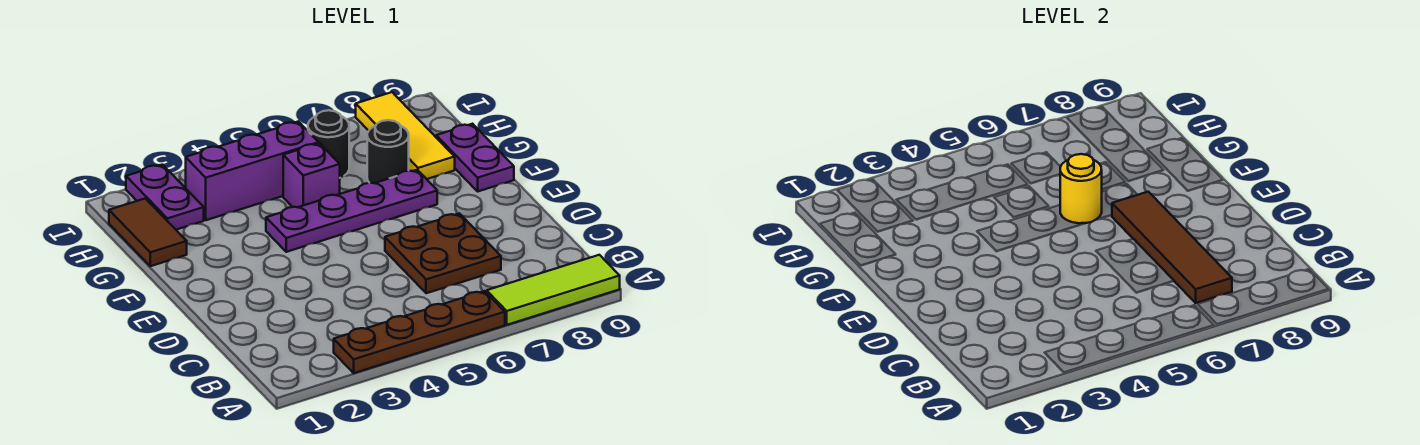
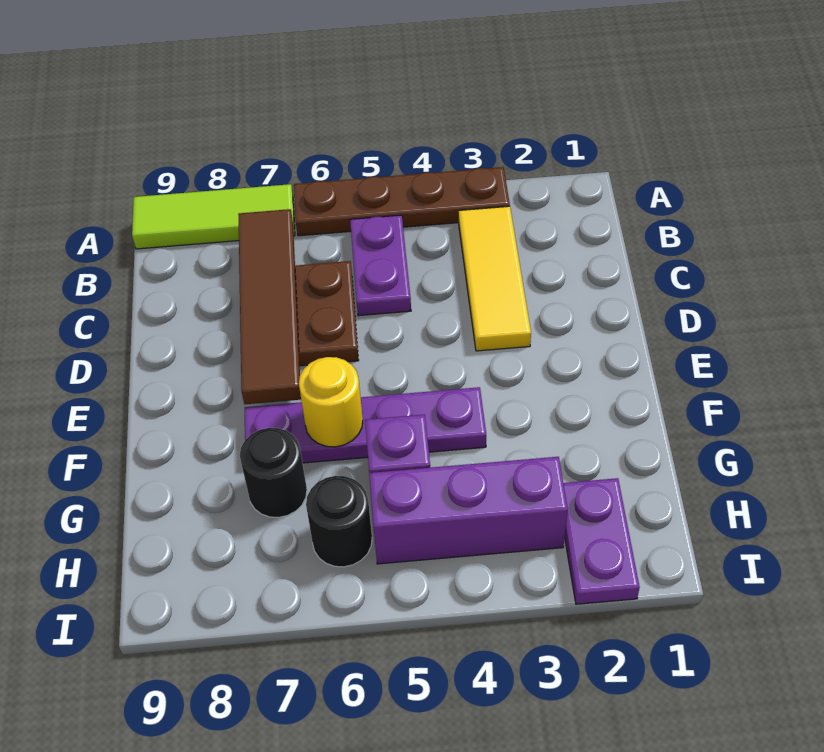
purple 1x2 plate [436,124,514,191] -> purple 1x2 plate moved to [350,215,411,316]
brown 1x2 tile [109,198,187,266] -> none
yellow 1x3 tile [356,92,455,179] -> yellow 1x3 tile moved to [459,206,531,351]

